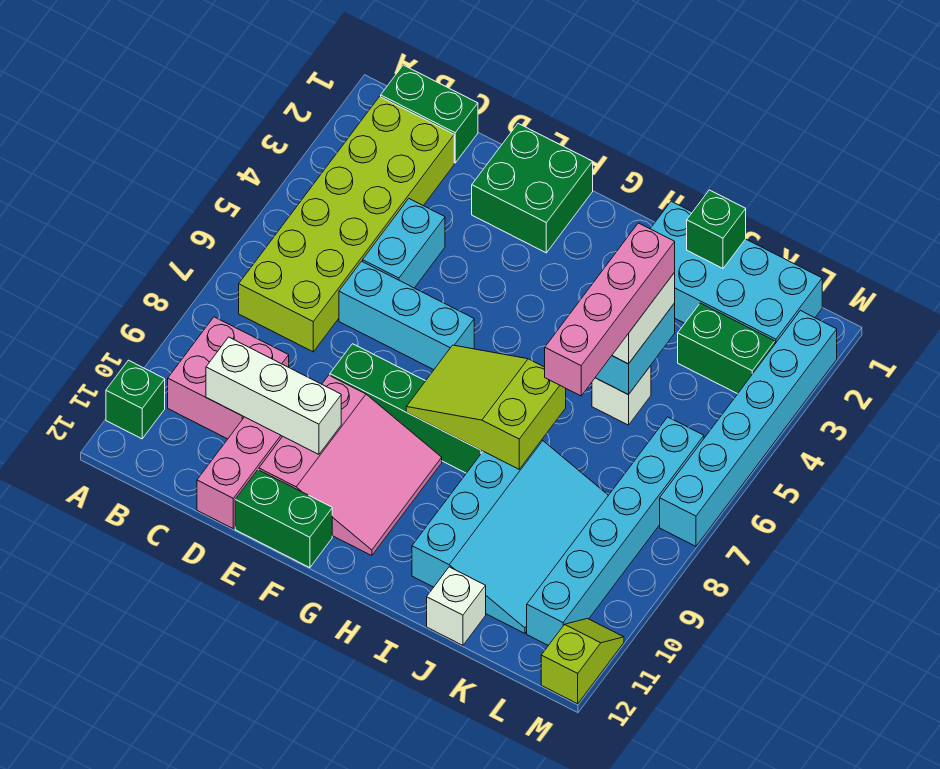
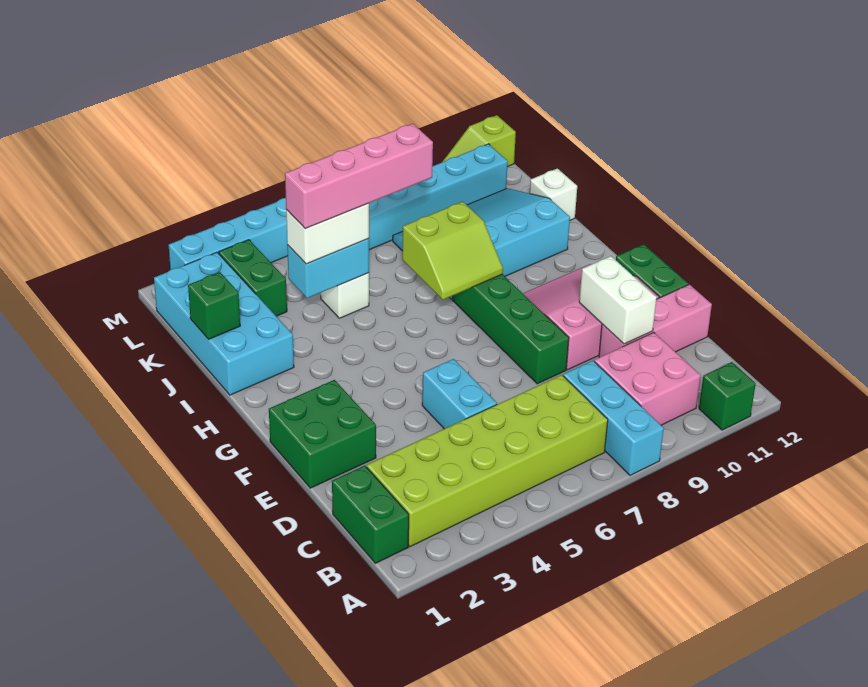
white 1x3 brick [206,337,341,454] -> white 1x2 brick [579,256,657,344]
cyan 1x2 brick [363,199,445,288] -> cyan 1x2 brick turned to [422,359,497,429]
cyan 1x3 brick [339,261,474,370] -> cyan 1x3 brick moved to [563,361,664,475]
lime 2x3 slope [406,345,566,469] -> lime 2x2 slope [402,202,503,300]

